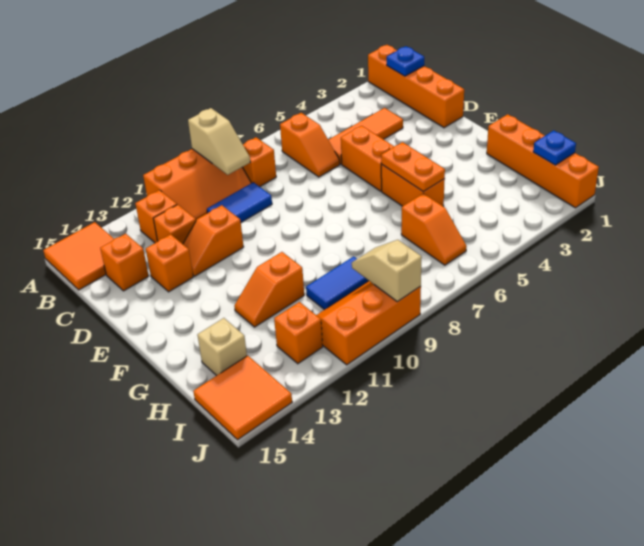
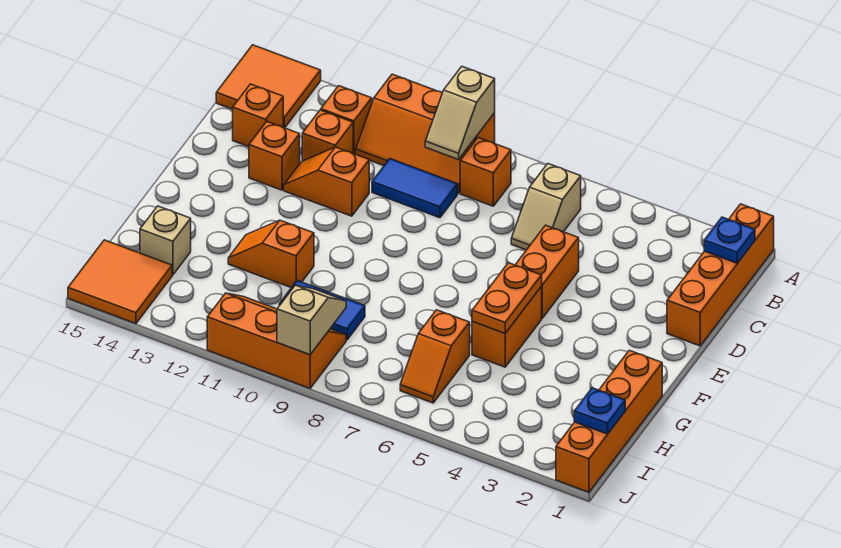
orange 1x2 slope [280,113,340,177] -> tan 1x2 slope [511,164,581,250]
orange 1x3 tile [329,108,403,164] -> none
orange 1x1 brick [274,302,323,364] -> none

